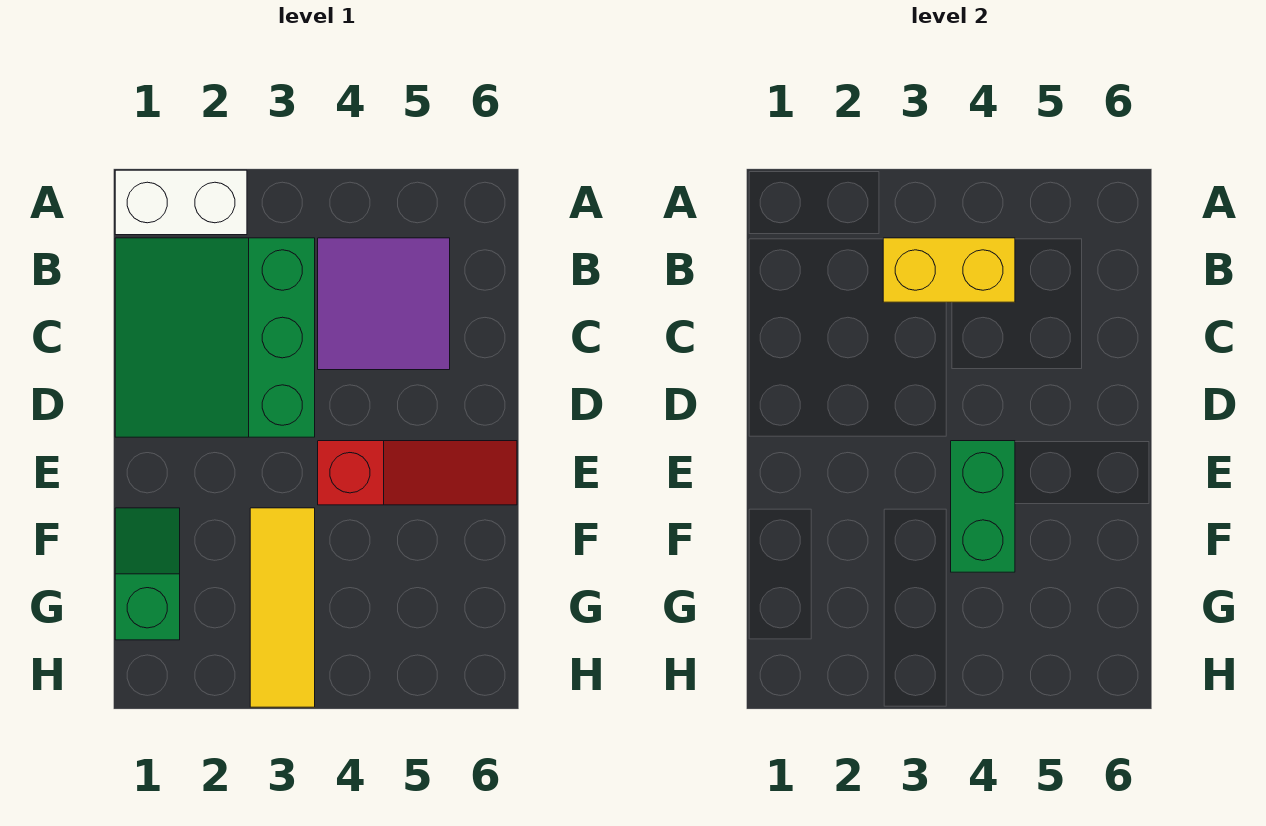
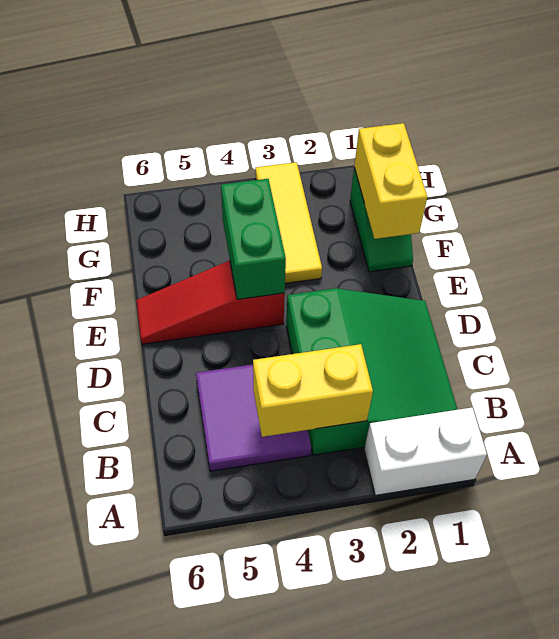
none -> yellow 1x2 brick [354,123,427,239]

